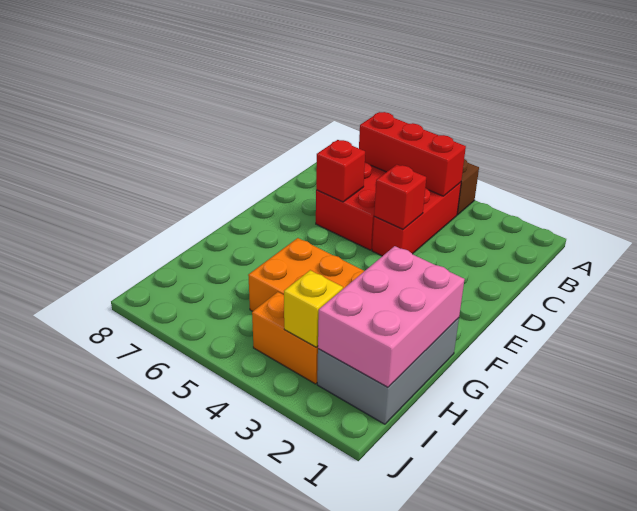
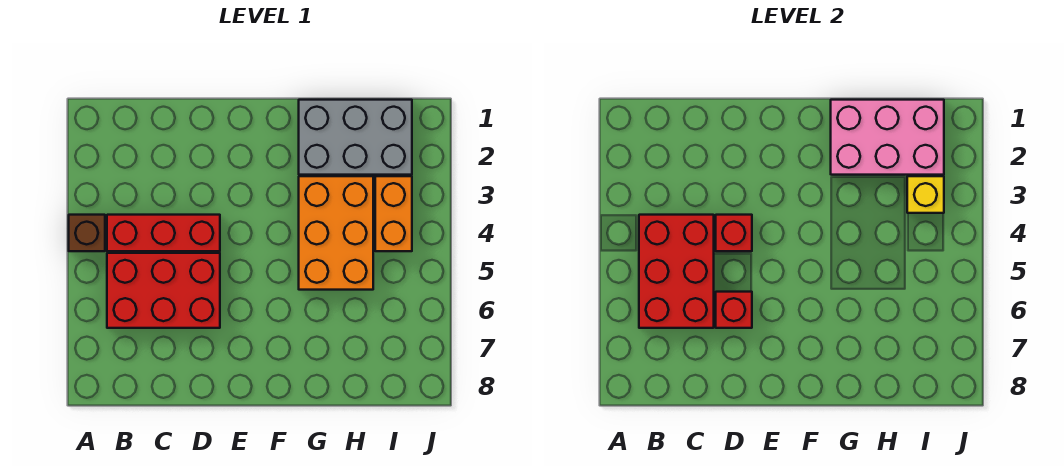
red 1x3 brick [359,112,466,196] -> red 2x3 brick [639,215,714,328]

